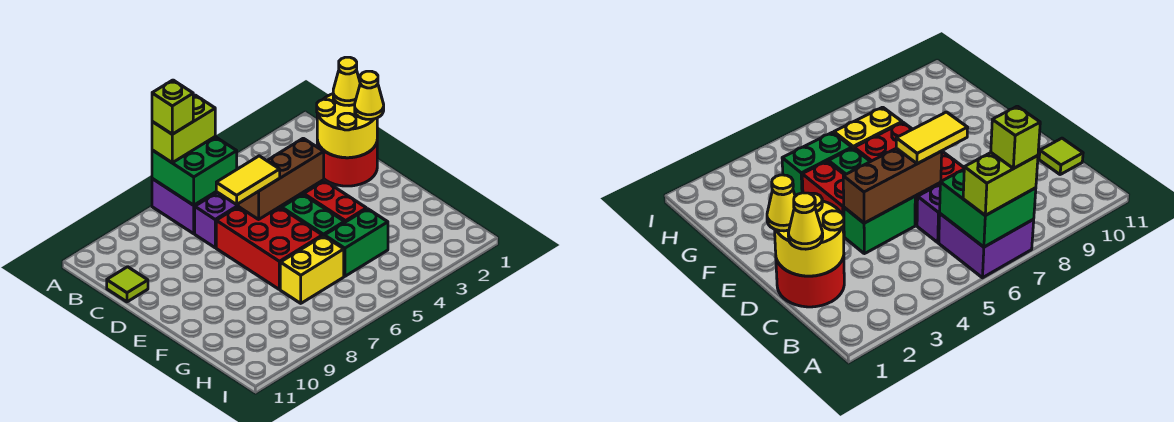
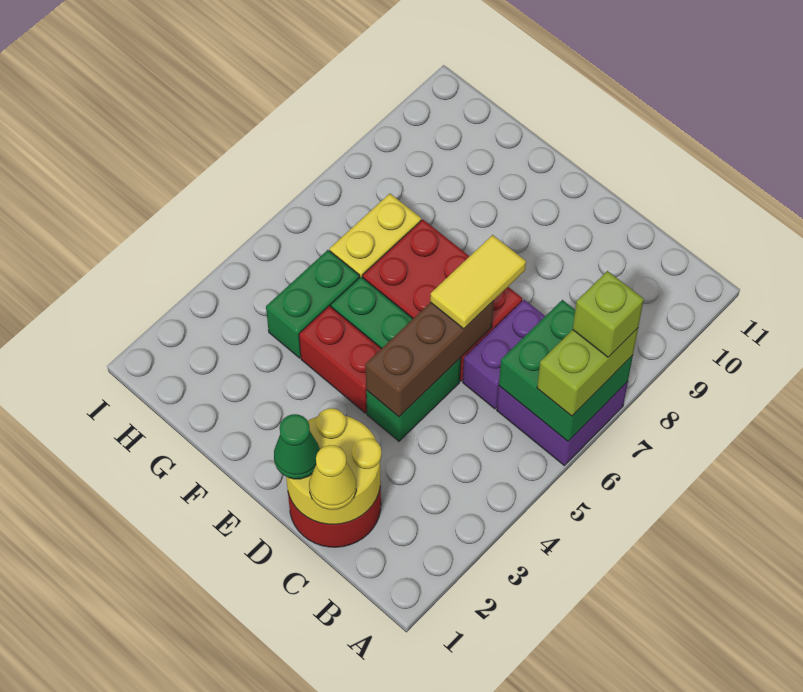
lime 1x1 tile [107,267,148,302] -> none
yellow 1x1 cone [355,71,384,119] -> green 1x1 cone [274,414,320,479]

